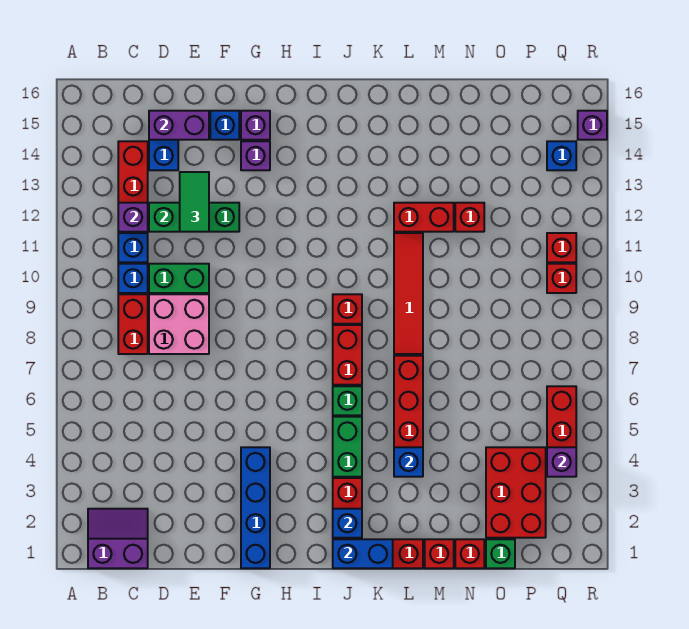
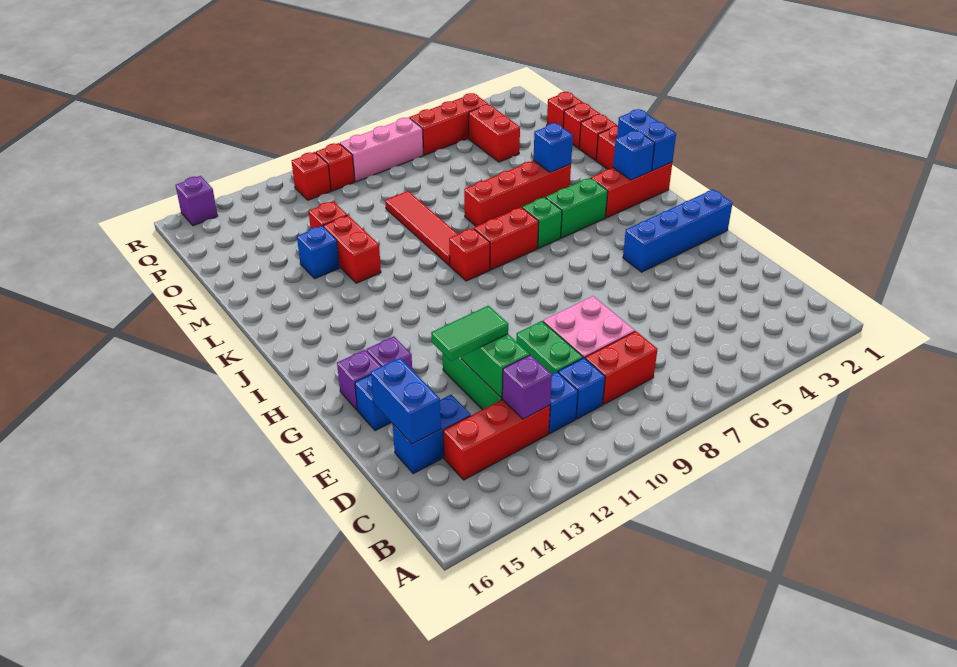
purple 2x2 slope [88,509,148,568] -> none
purple 1x2 brick [149,111,209,140] -> blue 1x2 brick [371,358,441,444]
red 1x4 tile [394,233,423,354] -> red 1x4 tile turned to [385,191,457,265]
green 1x1 brick [486,539,515,568] -> red 1x1 brick [547,92,583,128]
red 2x3 brick [486,447,546,538] -> red 1x2 brick [469,105,520,162]
purple 1x1 brick [547,447,576,477] -> none
none -> pink 1x3 brick [340,117,423,182]
blue 1x1 brick [547,141,576,170] -> blue 1x1 brick moved to [297,226,339,278]

